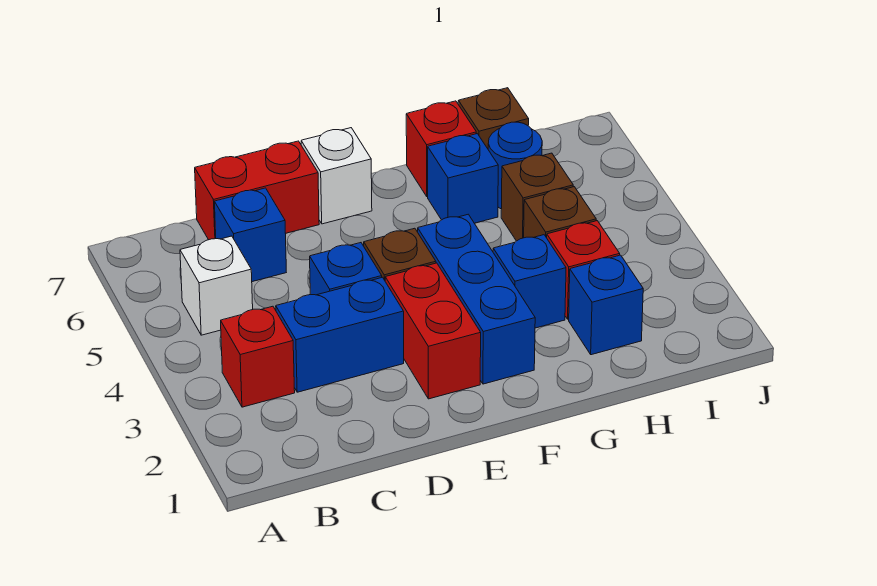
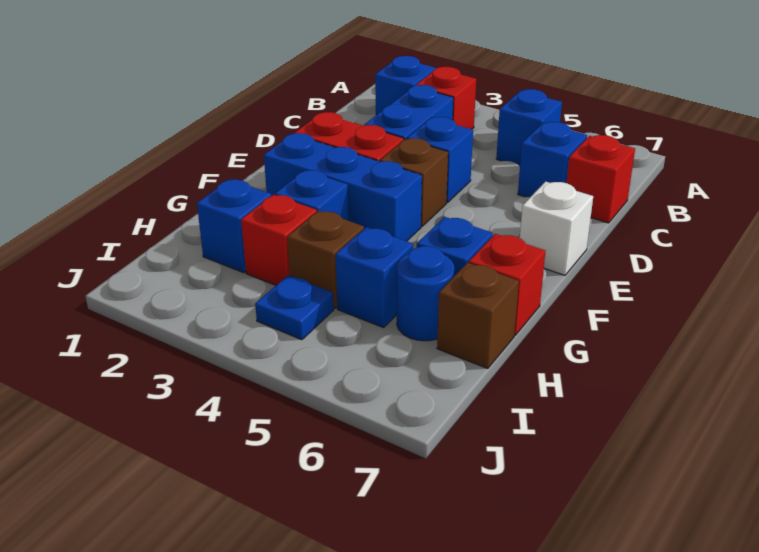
none -> blue 1x1 brick [375,56,436,115]
white 1x1 brick [180,236,253,335] -> blue 1x1 brick [496,89,562,166]
red 1x2 brick [195,141,319,240] -> red 1x1 brick [566,135,635,223]
brown 1x1 brick [501,153,573,241] -> blue 1x1 brick [336,227,413,328]
none -> blue 1x1 plate [255,275,334,340]

